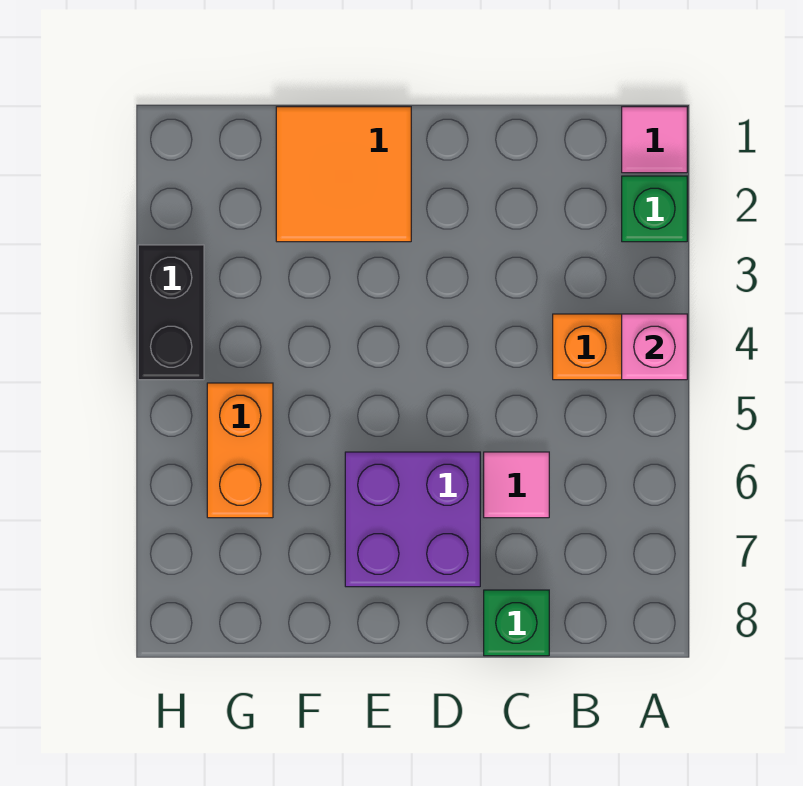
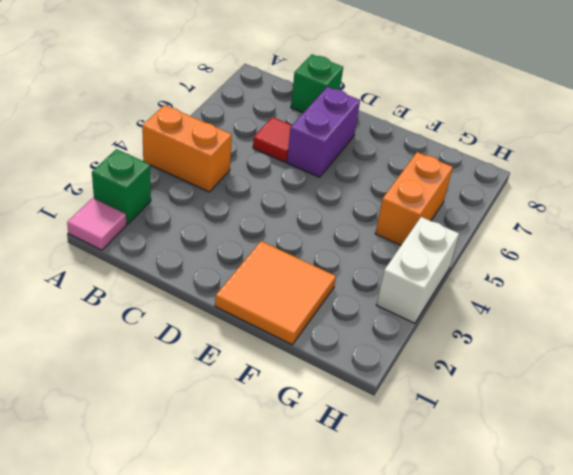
pink 1x1 brick [622,314,687,380] -> none
pink 1x1 tile [484,452,549,518] -> red 1x1 tile [253,117,292,162]
purple 2x2 brick [345,452,480,587] -> purple 1x2 brick [287,87,360,177]
black 1x2 brick [138,245,204,380] -> white 1x2 brick [377,217,459,323]

